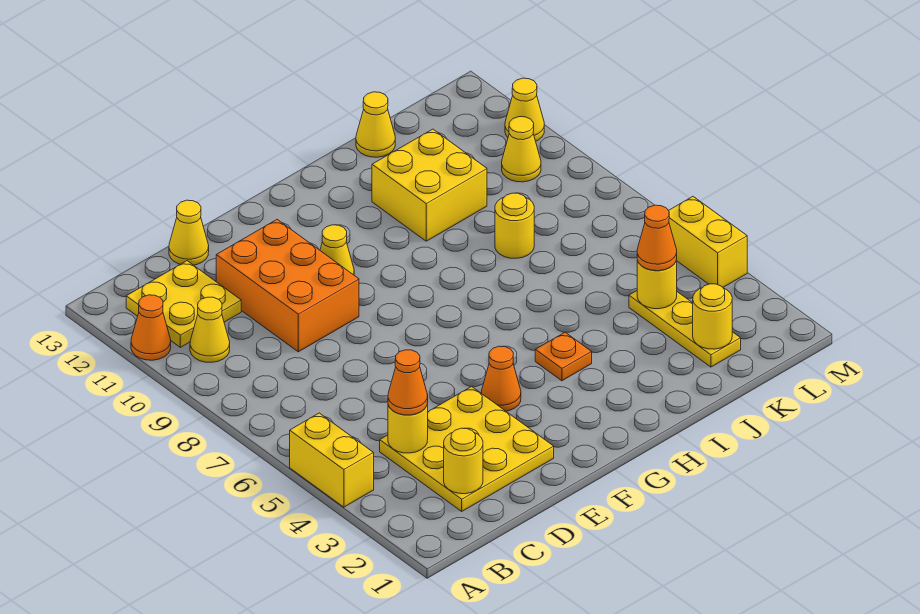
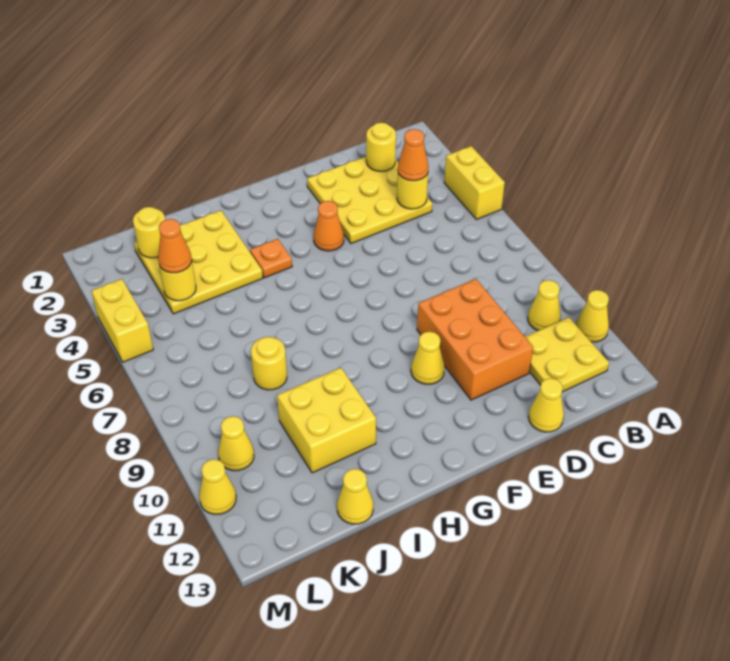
orange 1x1 cone [131,295,171,360] -> yellow 1x1 cone [576,290,609,342]
yellow 1x3 plate [629,291,741,367] -> yellow 3x3 plate [134,210,263,314]

